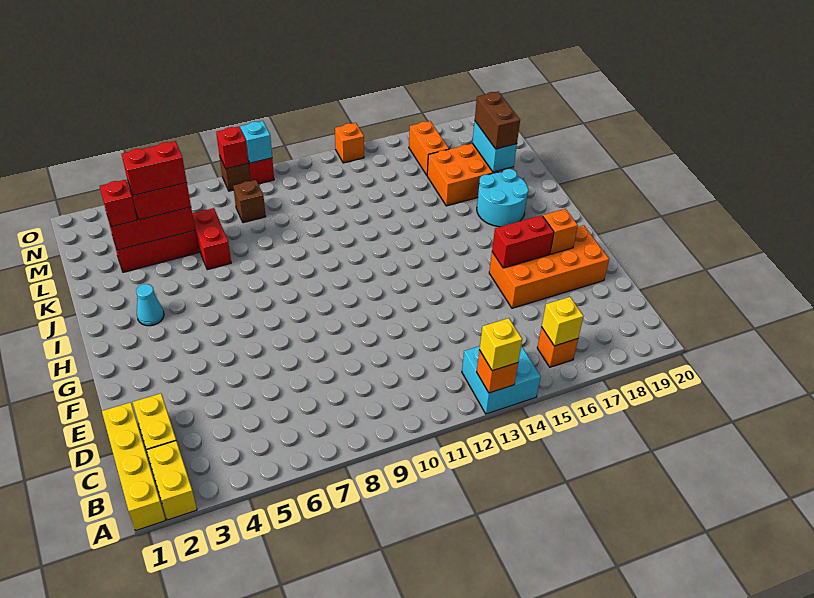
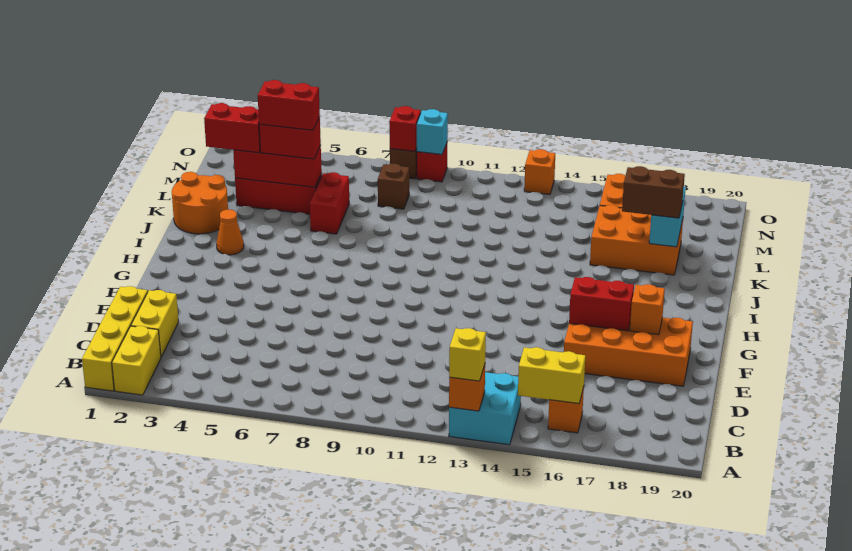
yellow 1x1 brick [541,297,584,346] -> yellow 1x2 brick [518,347,585,404]
cyan 1x1 cone [136,284,164,326] -> orange 1x1 cone [216,210,244,255]
cyan 2x2 round brick [477,169,528,227] -> none
none -> orange 2x2 round brick [172,172,228,234]
brown 1x2 brick [475,92,520,149] -> brown 1x2 brick turned to [622,166,685,218]
red 1x1 brick [100,180,137,227] -> red 1x2 brick [204,103,260,153]

